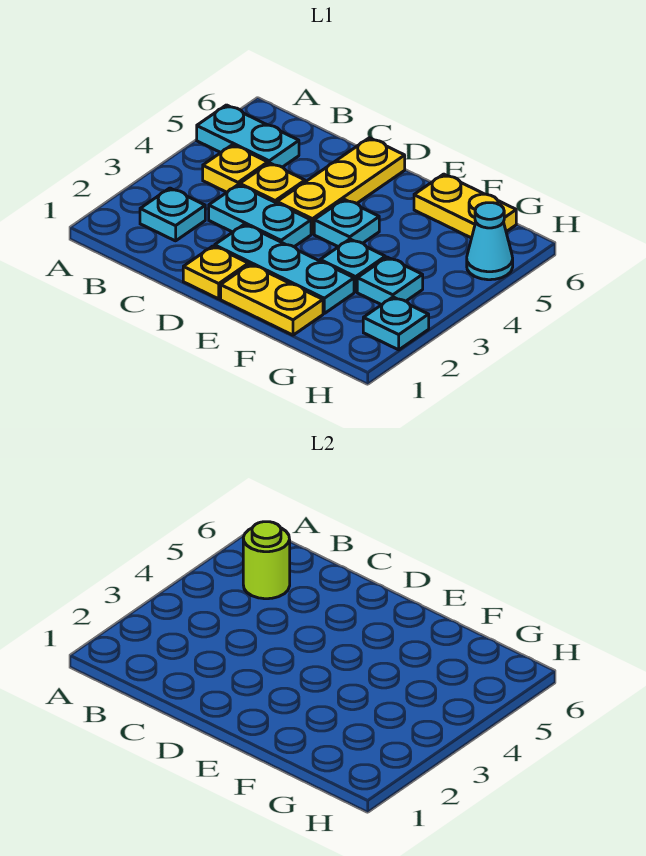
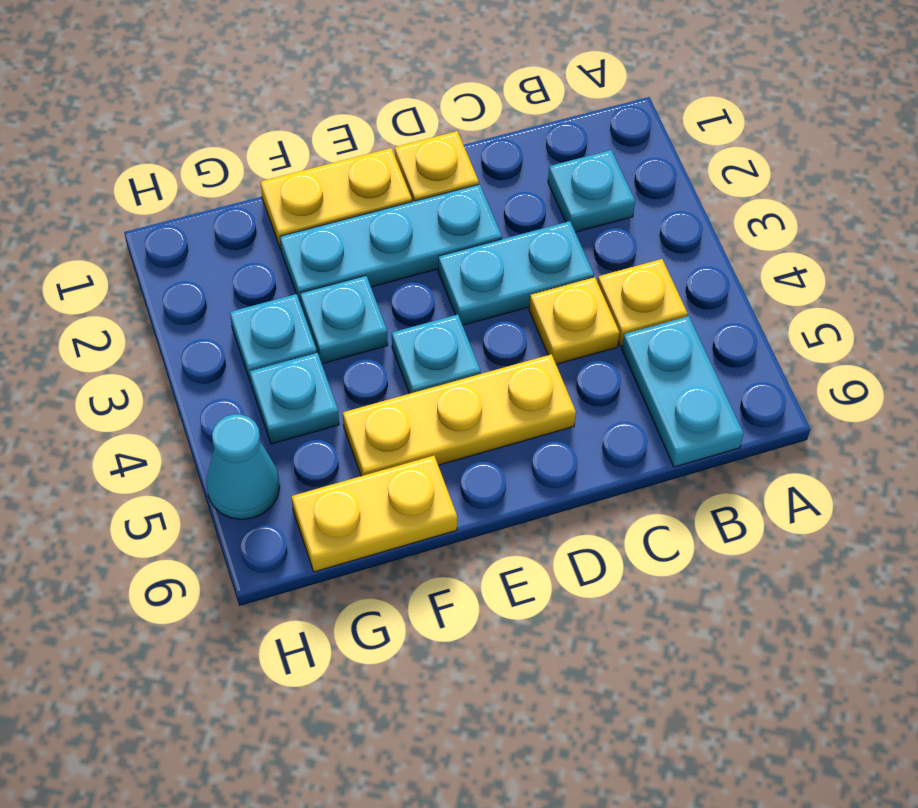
cyan 1x2 plate [197,105,299,167] -> cyan 1x2 plate turned to [622,316,744,467]
lime 1x1 round brick [243,522,290,599] -> none
yellow 1x3 plate [277,138,405,234] -> yellow 1x3 plate turned to [343,354,576,476]
cyan 1x1 plate [363,297,429,350] -> cyan 1x1 plate moved to [250,353,339,444]

